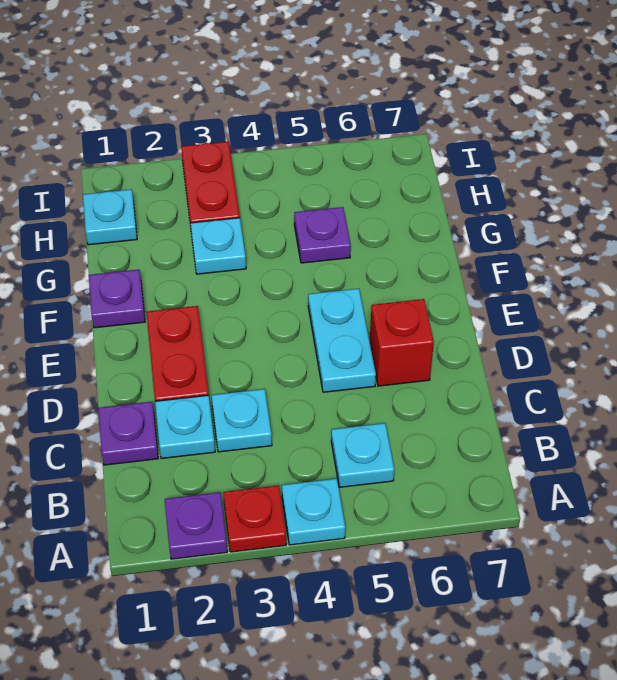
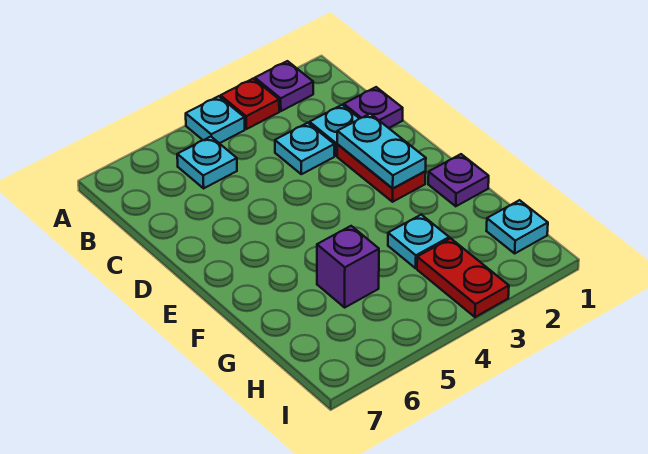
cyan 1x2 plate [308,289,376,392] -> cyan 1x2 plate moved to [337,114,426,188]
red 1x1 brick [370,299,434,386] -> none
purple 1x1 plate [294,207,351,263] -> purple 1x1 brick [317,226,379,307]

